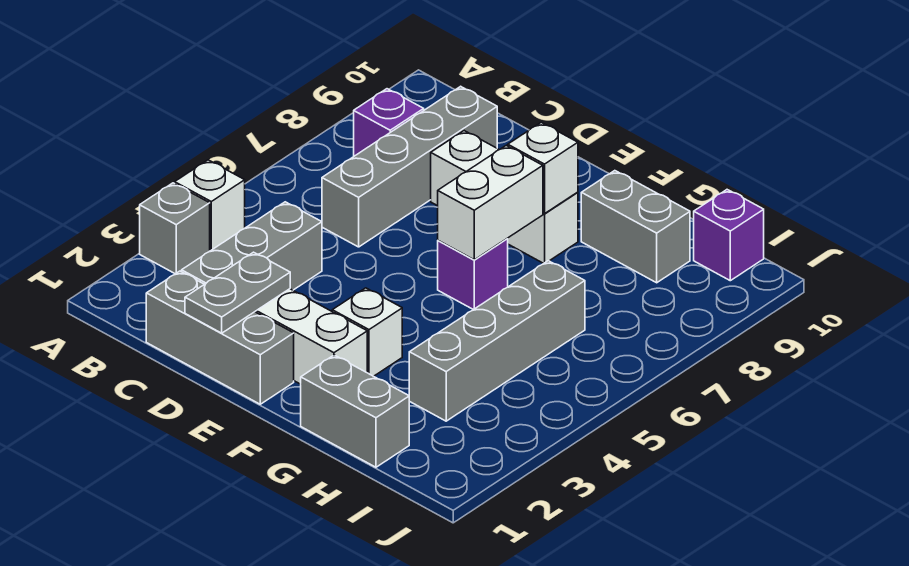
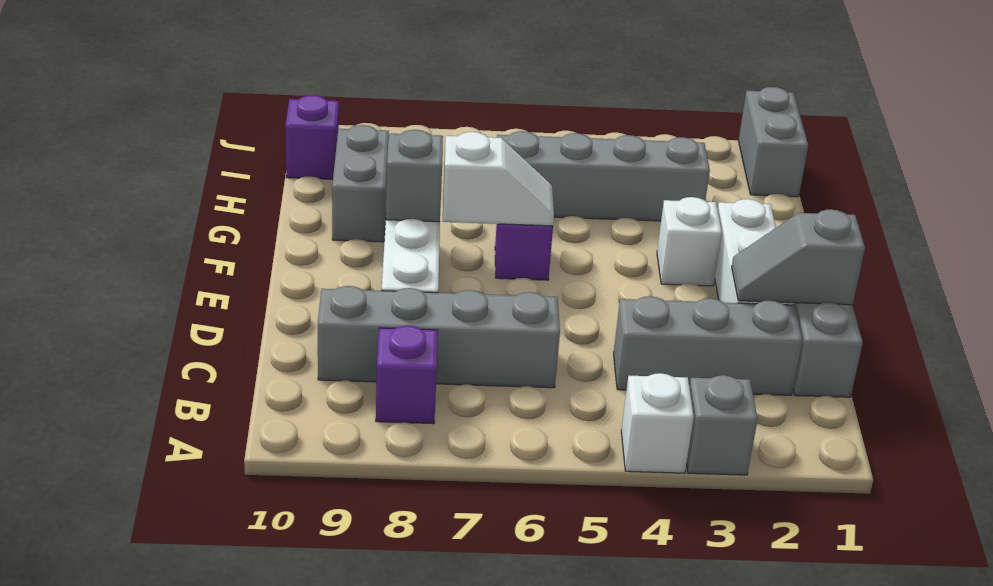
grey 1x2 plate [185,252,290,333] -> grey 1x2 slope [732,209,865,305]
white 1x2 brick [438,146,543,260] -> white 1x2 slope [443,132,554,226]
white 1x1 brick [508,122,578,214] -> grey 1x1 brick [386,130,443,222]
grey 1x2 brick [301,355,409,467] -> grey 1x2 brick moved to [738,87,808,197]

